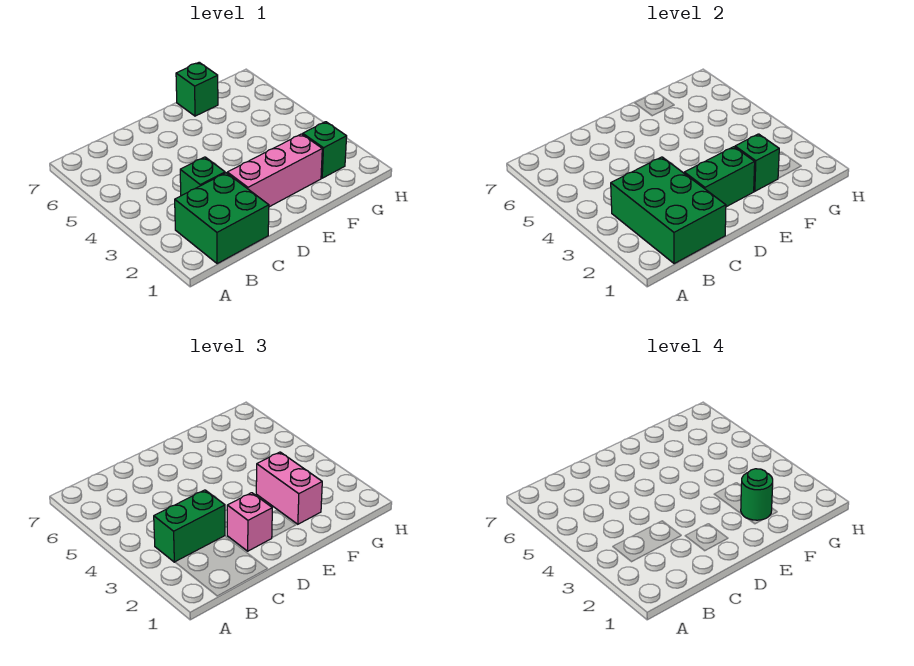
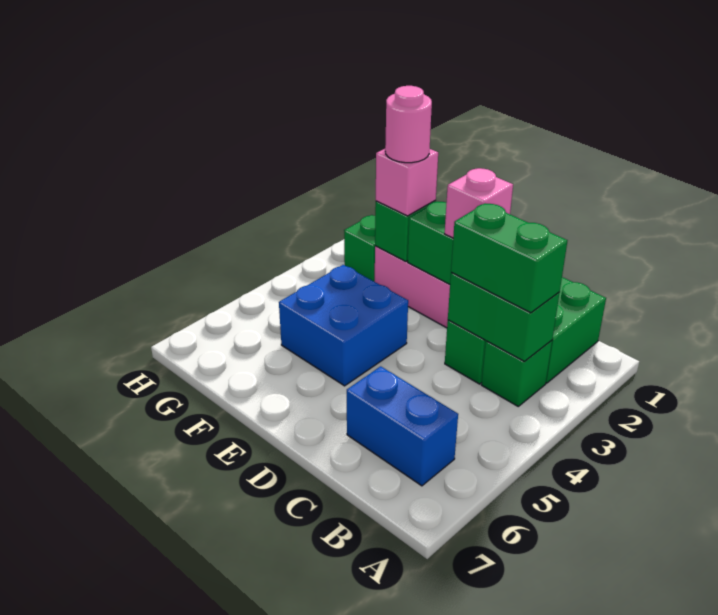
green 2x3 brick [611,157,726,264] -> green 1x2 brick [448,273,560,362]
none -> blue 1x2 brick [347,366,458,486]
none -> blue 2x2 brick [279,265,408,386]
pink 1x2 brick [256,452,322,524] -> pink 1x1 brick [376,149,438,216]
green 1x1 round brick [741,469,773,520] -> pink 1x1 round brick [385,86,432,163]
green 1x1 brick [176,62,218,116] -> green 1x1 brick moved to [481,340,552,406]

